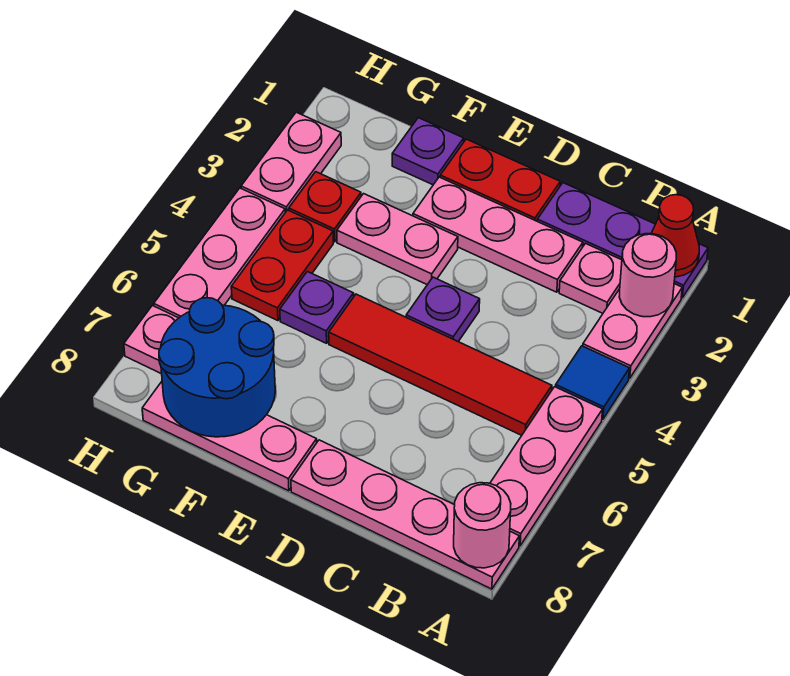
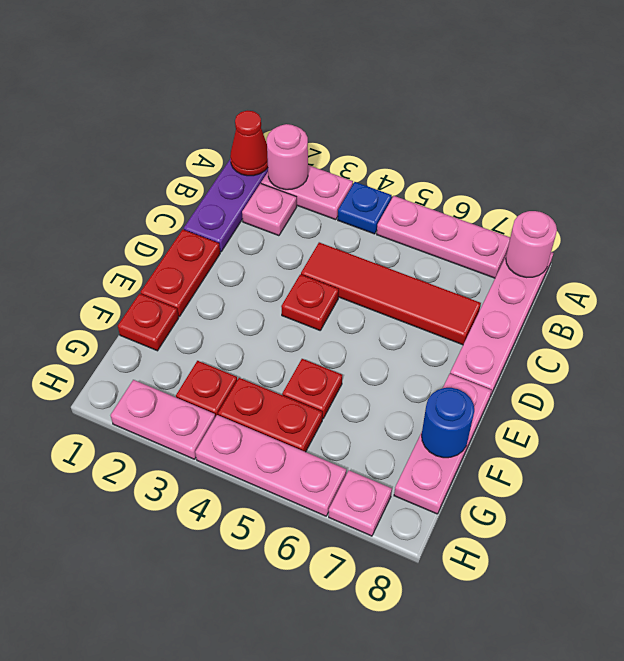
blue 1x1 tile [556,346,630,419] -> blue 1x1 plate [338,182,392,234]
red 1x4 tile [329,294,552,435] -> red 1x4 tile turned to [301,242,481,345]
pink 1x3 plate [413,177,583,292] -> none
purple 1x1 plate [406,277,480,342] -> red 1x1 plate [281,274,339,330]
pink 1x2 plate [337,194,458,285] -> none
purple 1x1 plate [392,118,464,185] -> red 1x1 plate [118,294,178,351]
purple 1x1 plate [280,271,354,343] -> red 1x1 plate [282,359,342,419]
blue 2x2 round brick [159,298,275,437] -> blue 1x1 round brick [422,388,474,458]

